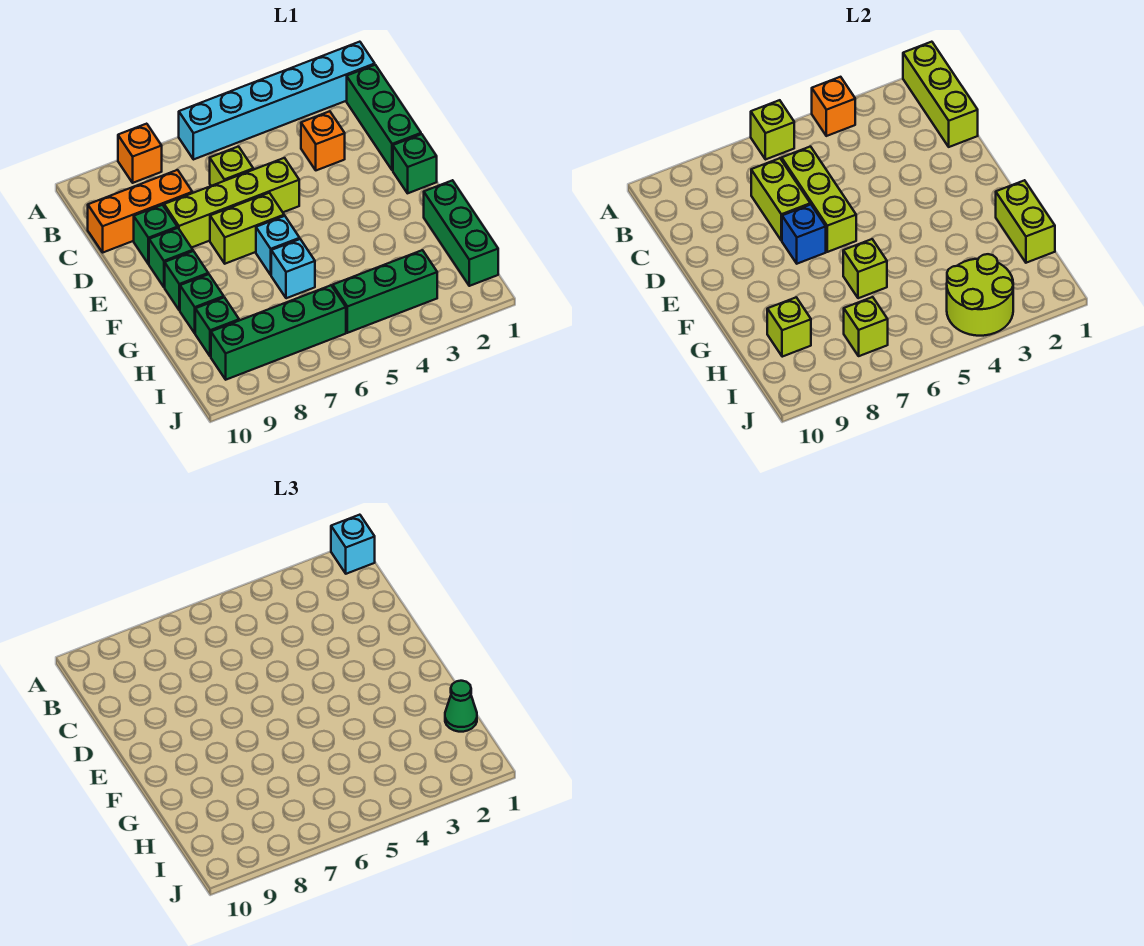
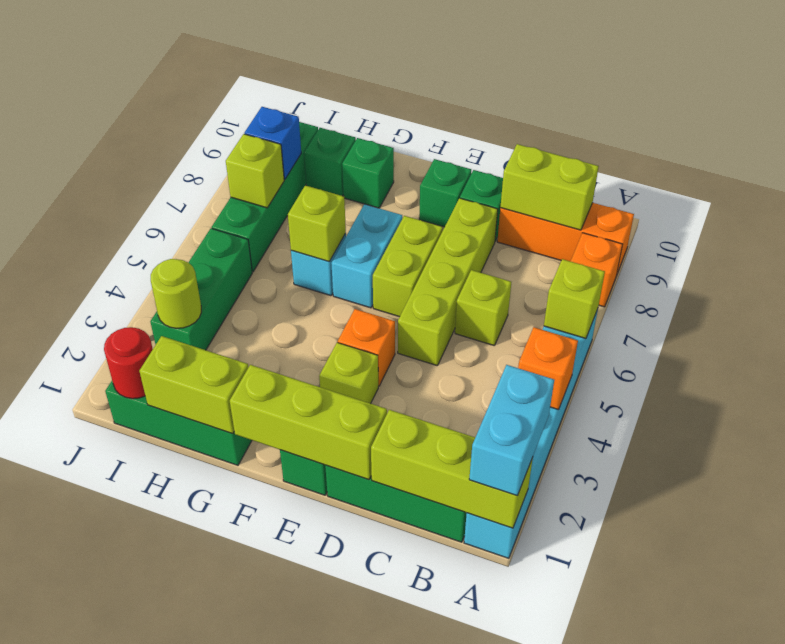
cyan 1x1 brick [331,515,375,574] -> cyan 1x2 brick [469,365,554,496]
orange 1x1 brick [301,111,345,170] -> orange 1x1 brick moved to [338,309,395,386]
lime 1x3 brick [782,147,856,252] -> lime 1x3 brick moved to [230,365,387,480]
lime 1x2 brick [751,158,810,241] -> lime 1x2 brick moved to [500,144,599,230]
orange 1x3 brick [88,170,192,252] -> orange 1x3 brick turned to [497,203,634,276]
blue 1x1 brick [782,204,826,264] -> blue 1x1 brick moved to [245,107,301,179]
cyan 1x1 brick [256,216,300,275] -> cyan 1x2 brick [331,204,402,308]
green 1x1 brick [165,251,208,310] -> none
green 1x1 cone [445,681,477,732] -> none
lime 1x1 brick [767,297,811,357] -> lime 1x1 brick moved to [319,342,378,404]
none -> red 1x1 round brick [104,327,153,399]
lime 2x2 round brick [947,254,1013,336] -> lime 1x1 round brick [151,259,201,328]

